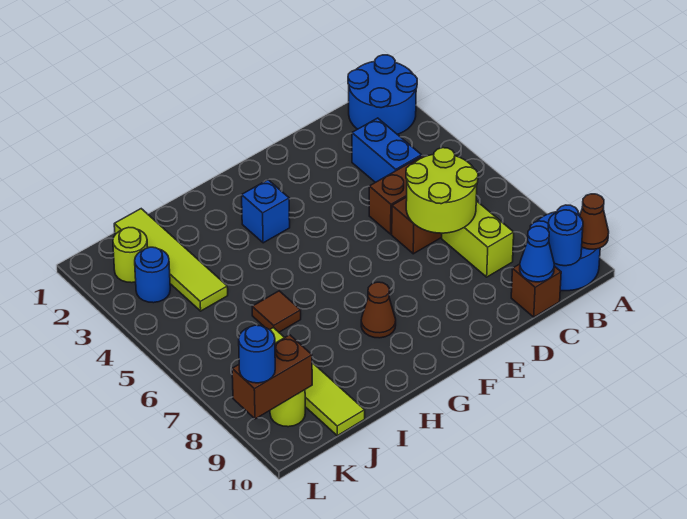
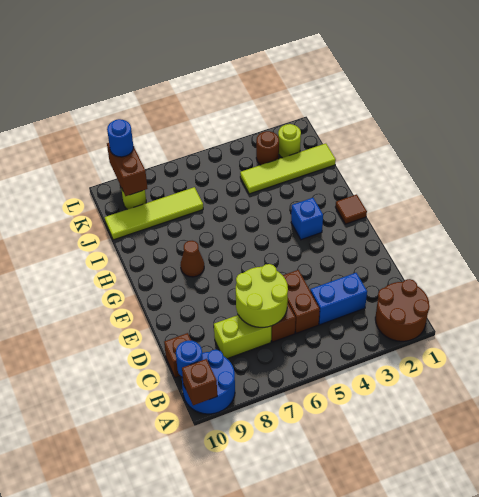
blue 2x2 round brick [348,55,417,134] -> brown 2x2 round brick [375,279,430,341]
brown 1x1 cone [580,194,609,249] -> brown 1x1 brick [182,359,217,405]
blue 1x1 cone [520,226,554,282] -> none
brown 1x1 tile [252,291,301,332] -> brown 1x1 tile moved to [336,194,367,224]
blue 1x1 round brick [135,247,170,303] -> brown 1x1 round brick [256,131,279,165]

